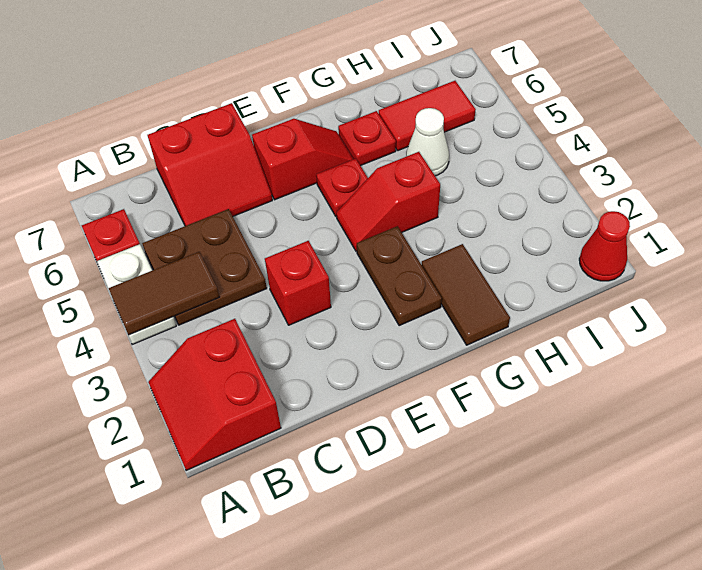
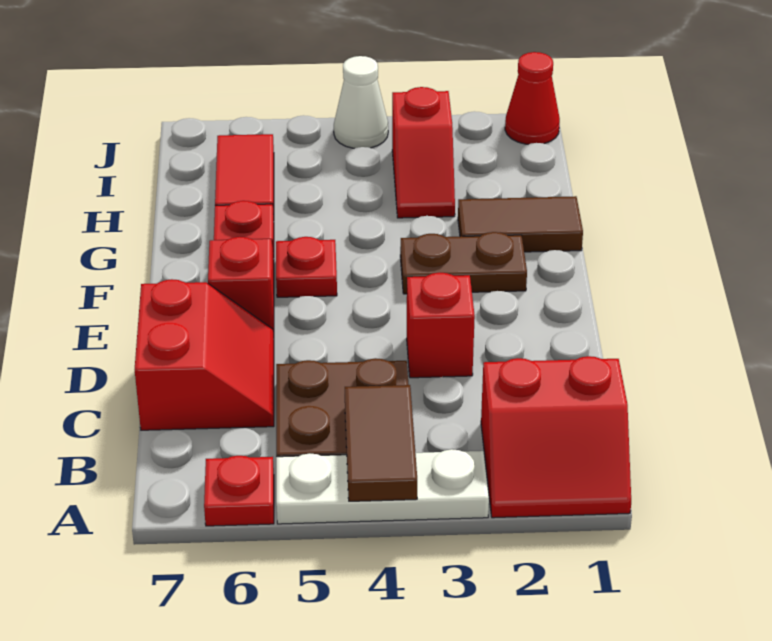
white 1x2 plate [97,244,176,345] -> white 1x3 plate [276,449,489,524]
red 1x2 slope [336,152,440,251] -> red 1x2 slope moved to [392,87,455,218]
white 1x1 cone [406,108,449,176] -> white 1x1 cone moved to [334,56,388,148]

